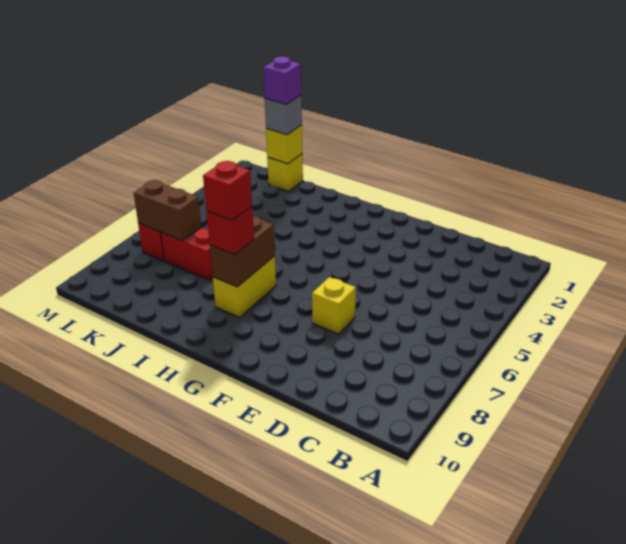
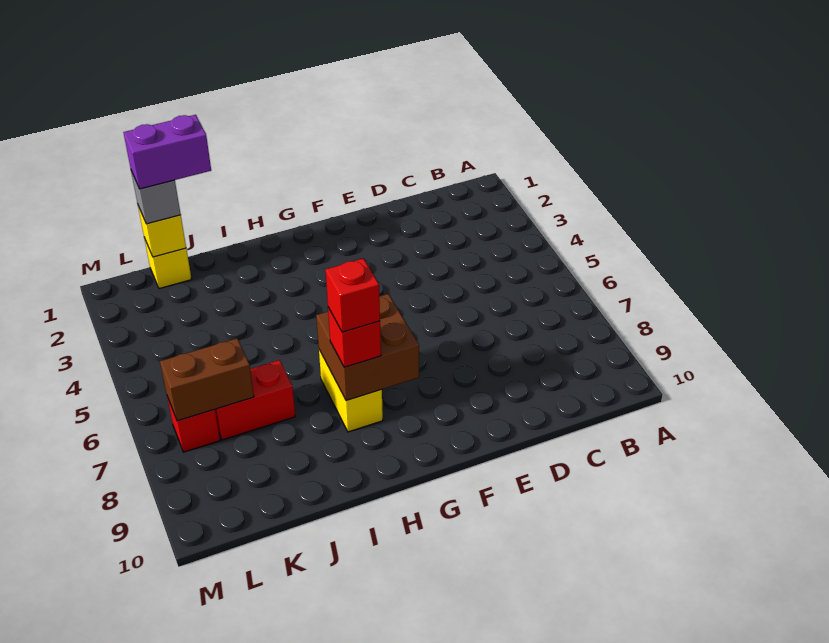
yellow 1x1 brick [312,277,356,334] -> none
brown 1x2 brick [210,216,275,287] -> brown 2x2 brick [316,294,419,401]
purple 1x1 brick [263,56,301,104] -> purple 1x2 brick [123,115,211,189]

